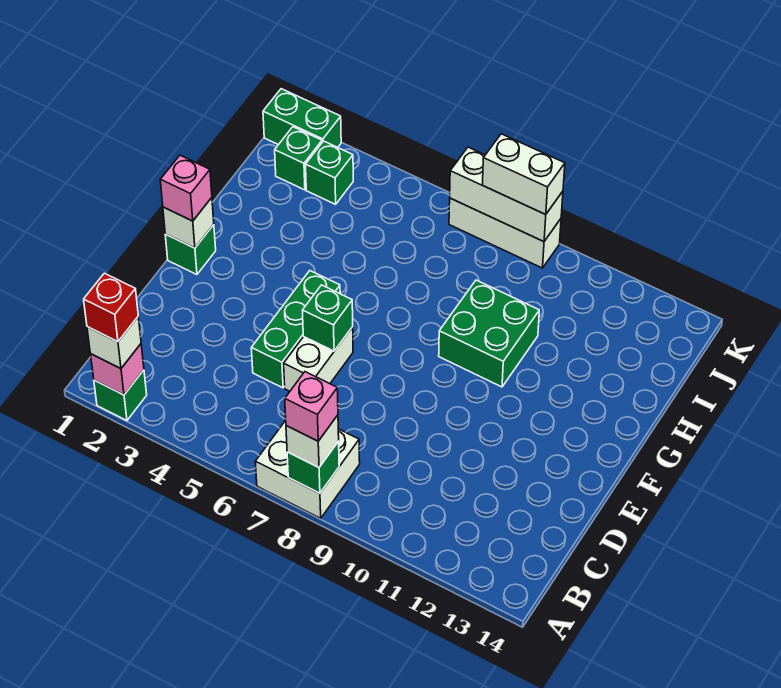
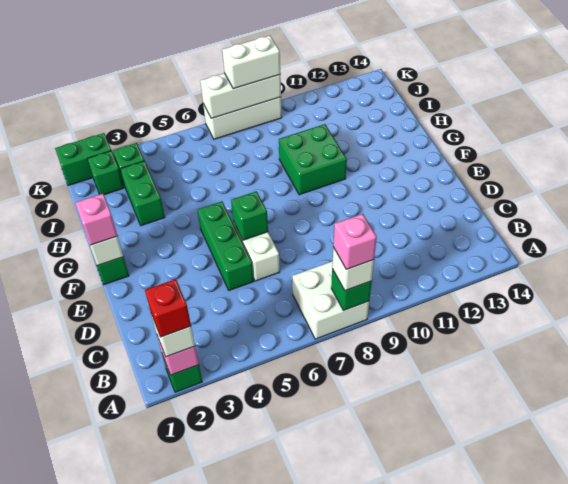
none -> green 1x2 brick [120,161,165,226]

